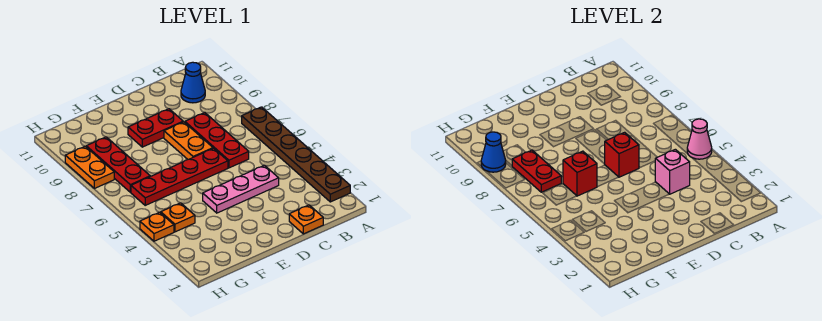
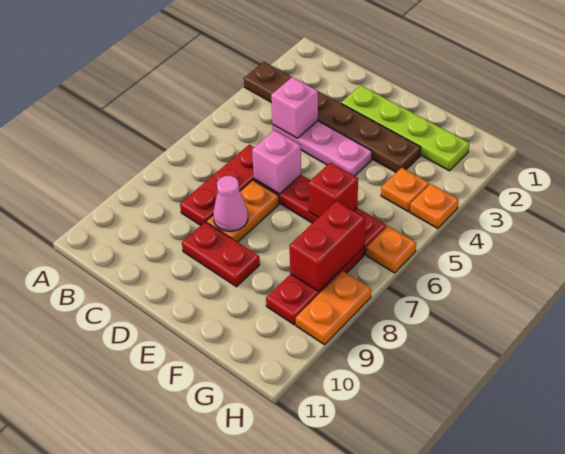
brown 1x6 plate [242,107,350,202] -> brown 1x6 plate turned to [244,62,421,172]
pink 1x1 cone [687,119,712,159] -> pink 1x1 cone moved to [213,176,248,231]
blue 1x1 cone [181,62,205,103] -> none
orange 1x1 plate [289,205,323,234] -> orange 1x1 plate moved to [366,226,416,273]
none -> lime 1x4 plate [341,85,469,171]
red 1x1 brick [605,132,639,177] -> pink 1x1 brick [252,130,301,194]
red 1x2 plate [512,150,561,192] -> red 1x2 brick [289,201,365,291]
blue 1x1 cone [481,132,506,172] -> none

